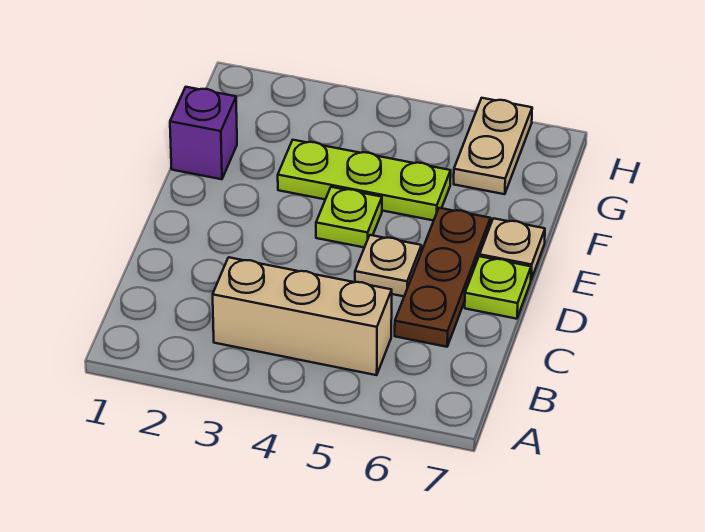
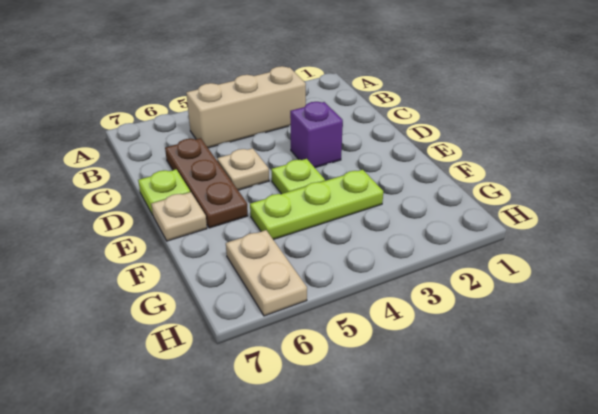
purple 1x1 brick [170,87,237,179] -> purple 1x1 brick moved to [290,102,343,168]

